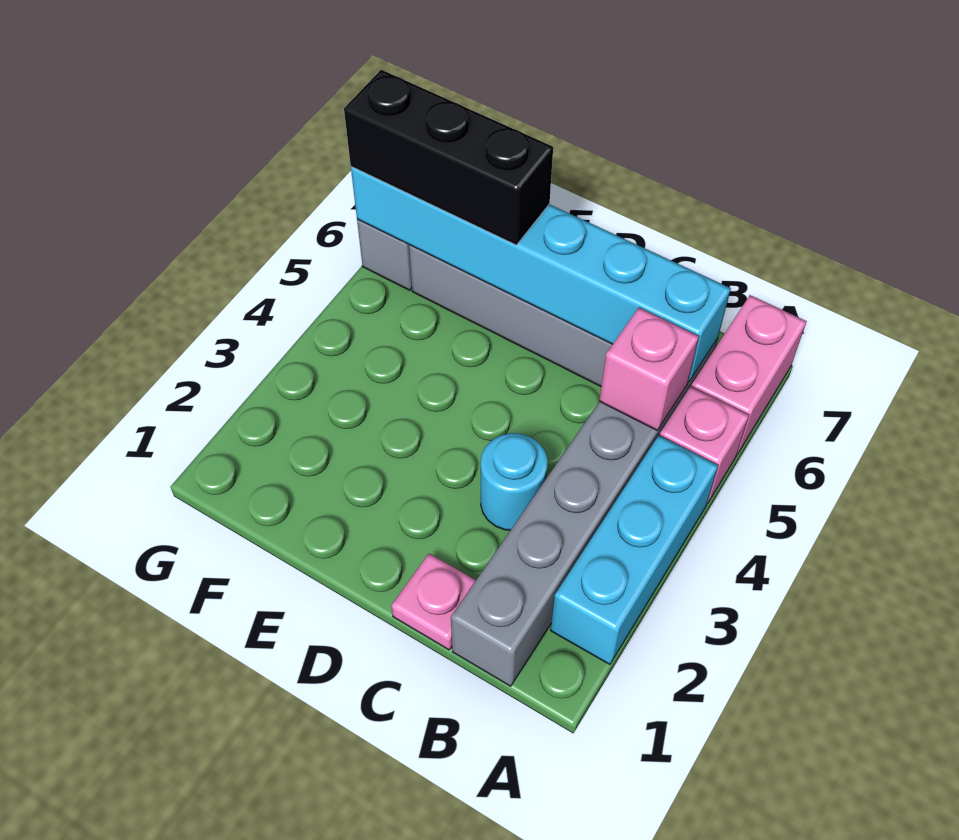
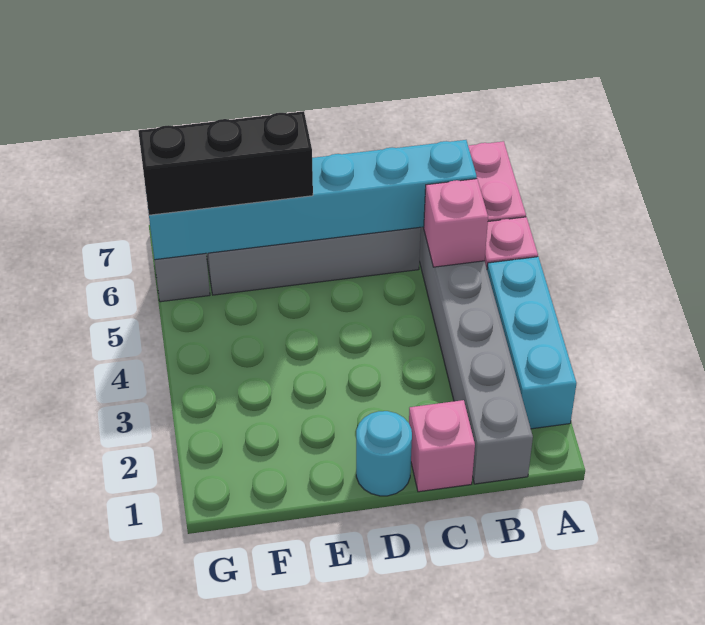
pink 1x1 plate [391,554,476,650] -> pink 1x1 brick [409,400,475,492]
cyan 1x1 round brick [481,433,548,530] -> cyan 1x1 round brick moved to [356,411,412,496]

